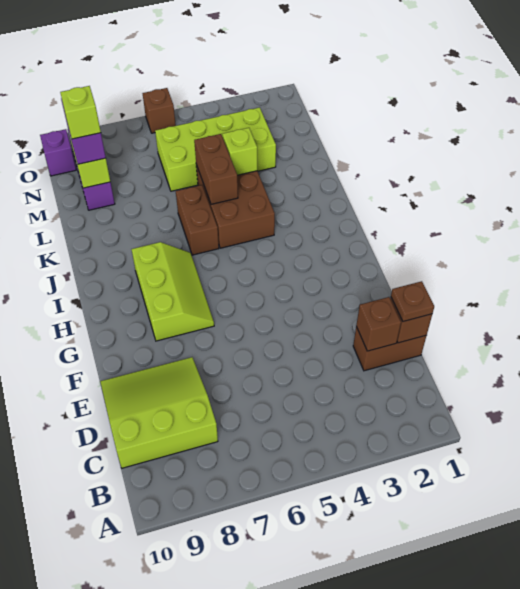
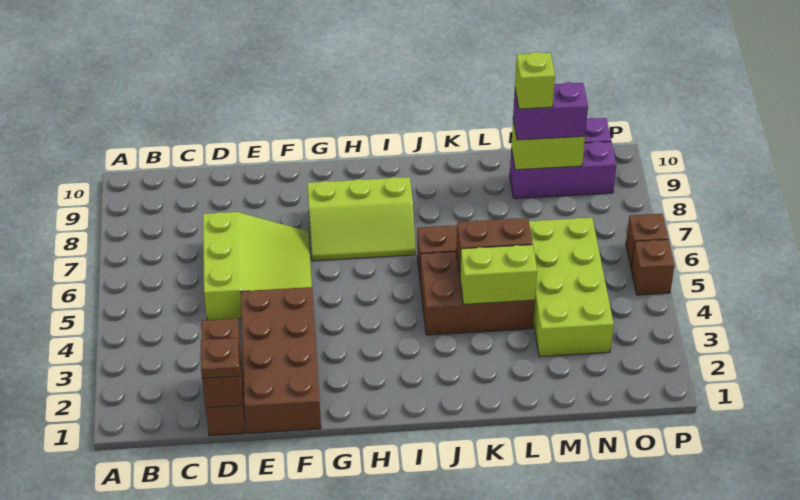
lime 3x3 slope [100,357,218,468] -> lime 3x3 slope moved to [203,212,312,320]
none -> brown 2x4 brick [241,287,321,433]
lime 1x1 brick [223,128,257,175] -> lime 1x2 brick [460,245,537,304]
none -> brown 1x1 brick [631,239,674,295]

